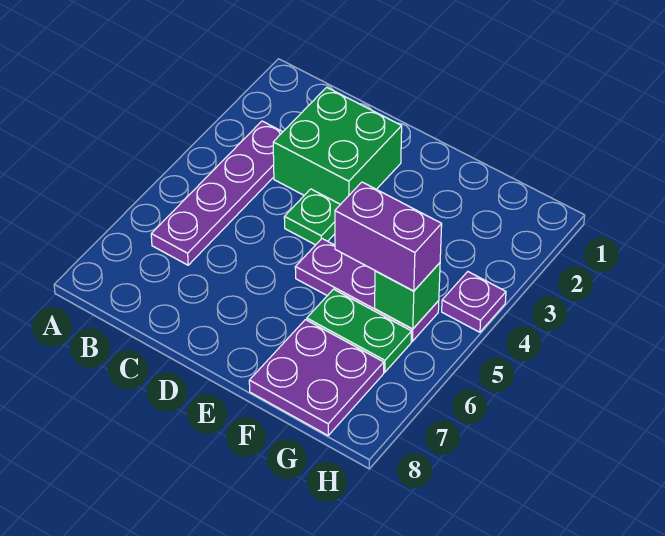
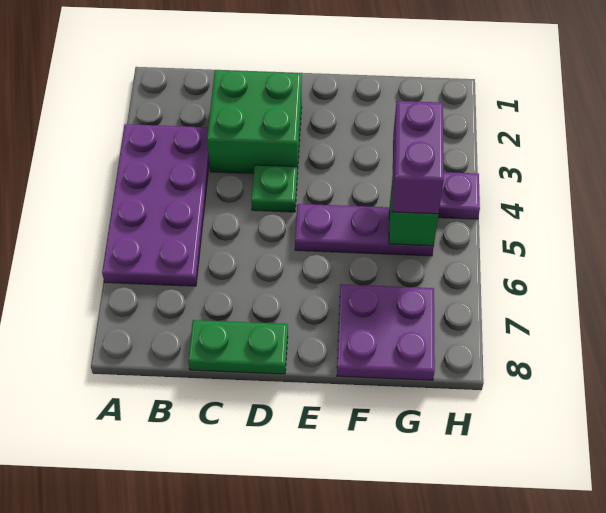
purple 1x4 plate [151,121,282,265] -> purple 2x4 plate [102,124,209,286]
purple 1x2 brick [335,182,442,291] -> purple 1x2 brick turned to [392,101,444,214]
green 1x2 plate [307,289,411,372] -> green 1x2 plate moved to [188,320,288,374]

